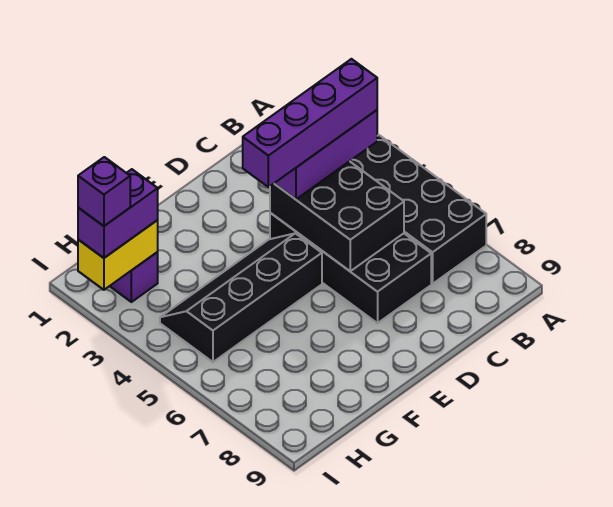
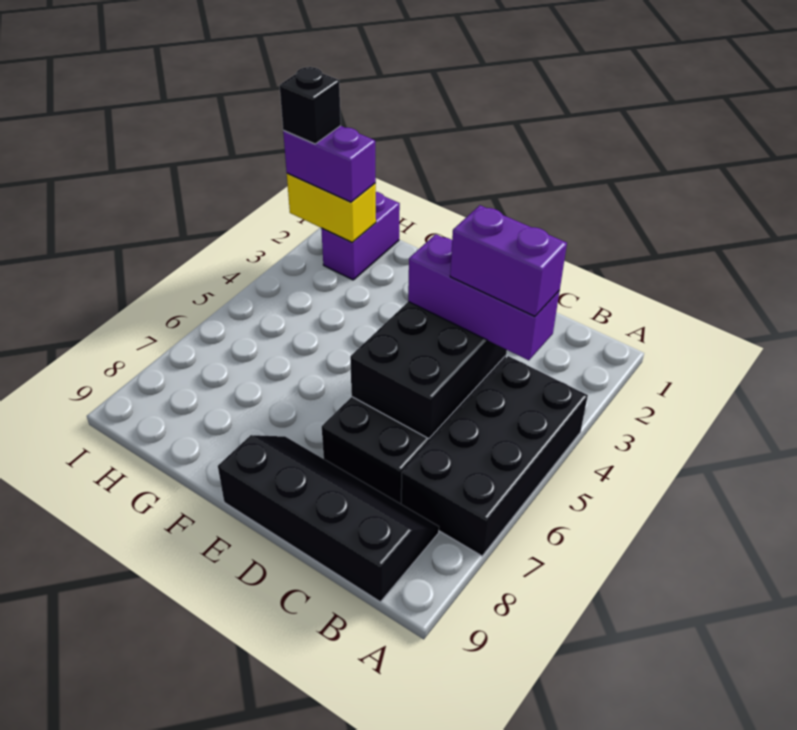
purple 1x4 brick [243,59,377,187] -> purple 1x2 brick [450,205,567,316]
black 2x4 slope [160,233,322,362] -> black 2x4 slope moved to [218,435,439,602]
purple 1x1 brick [78,157,130,226] -> black 1x1 brick [280,67,341,144]

